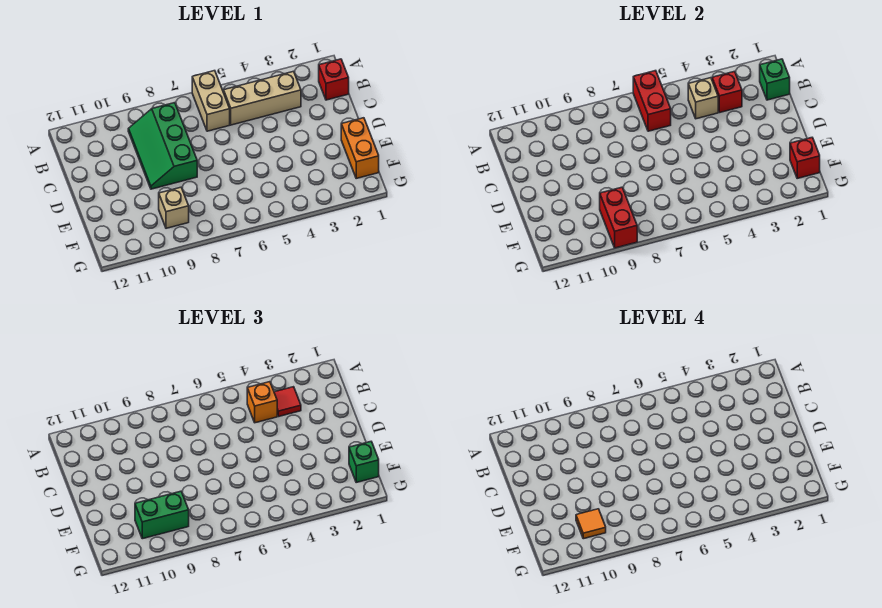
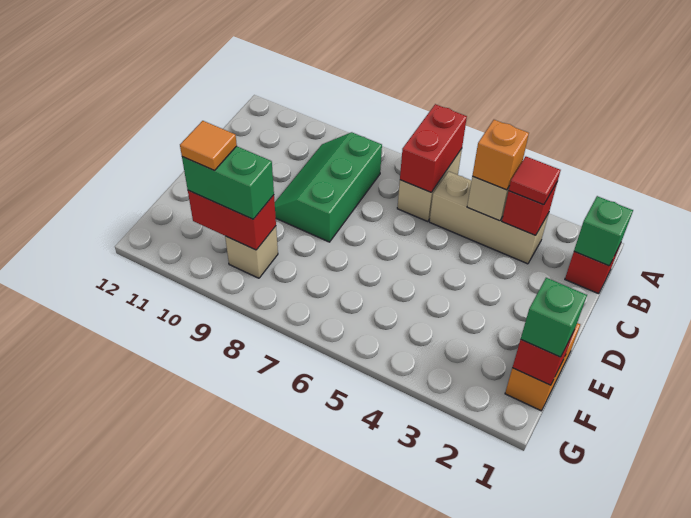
red 1x2 brick [600,187,637,248] -> red 1x2 brick turned to [188,190,276,250]

